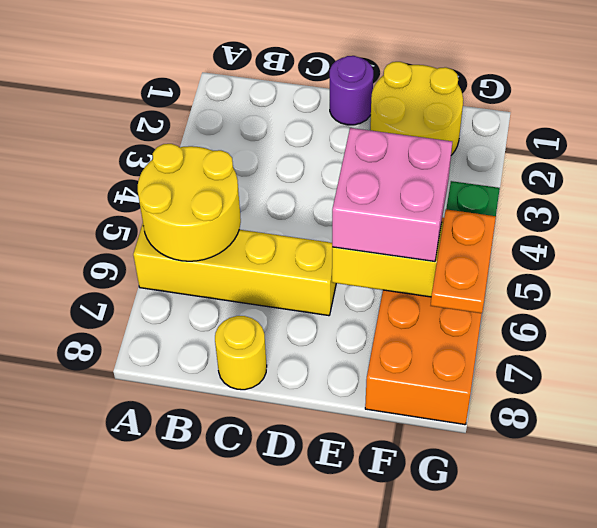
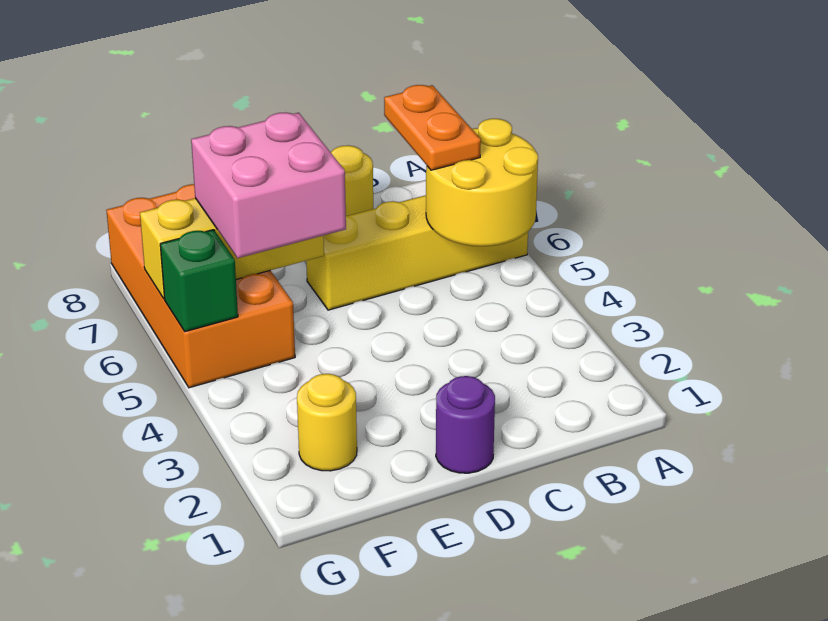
yellow 2x2 round brick [370,62,463,155] -> yellow 1x1 round brick [297,374,357,471]
orange 1x2 plate [431,209,496,313] -> orange 1x2 plate moved to [384,85,481,170]

